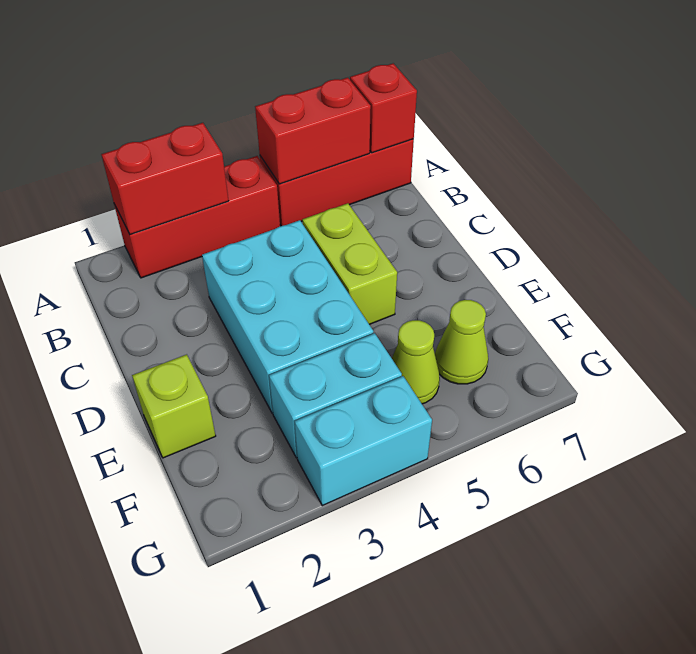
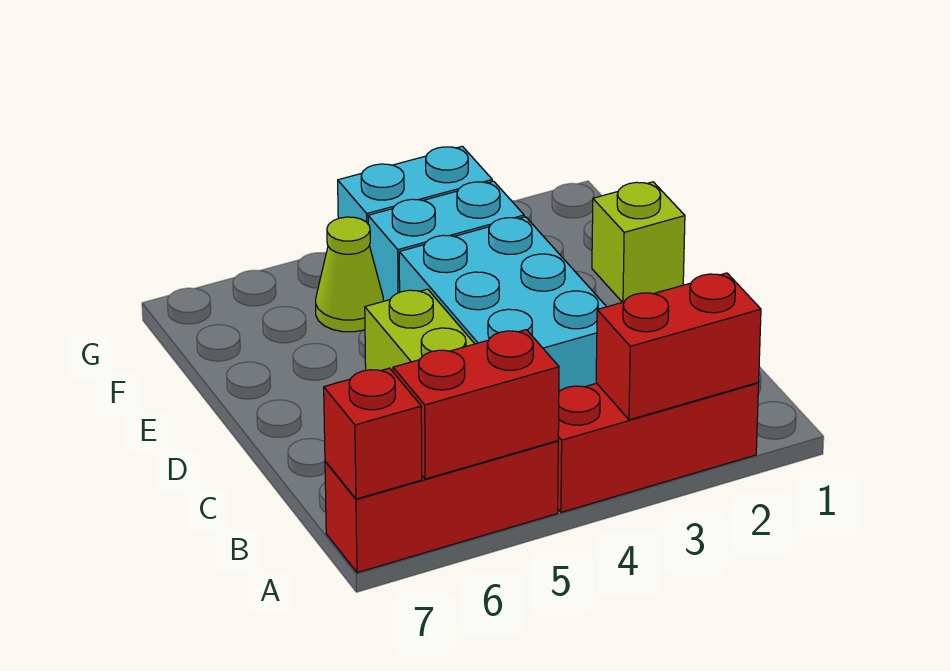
lime 1x1 cone [435,300,488,384] -> none

